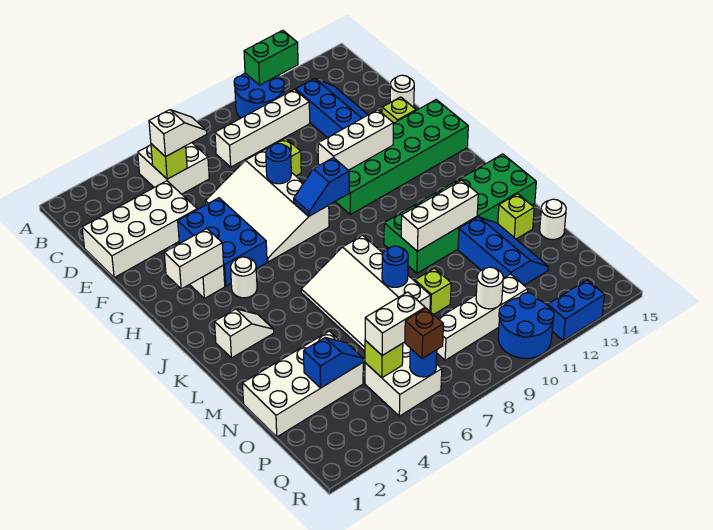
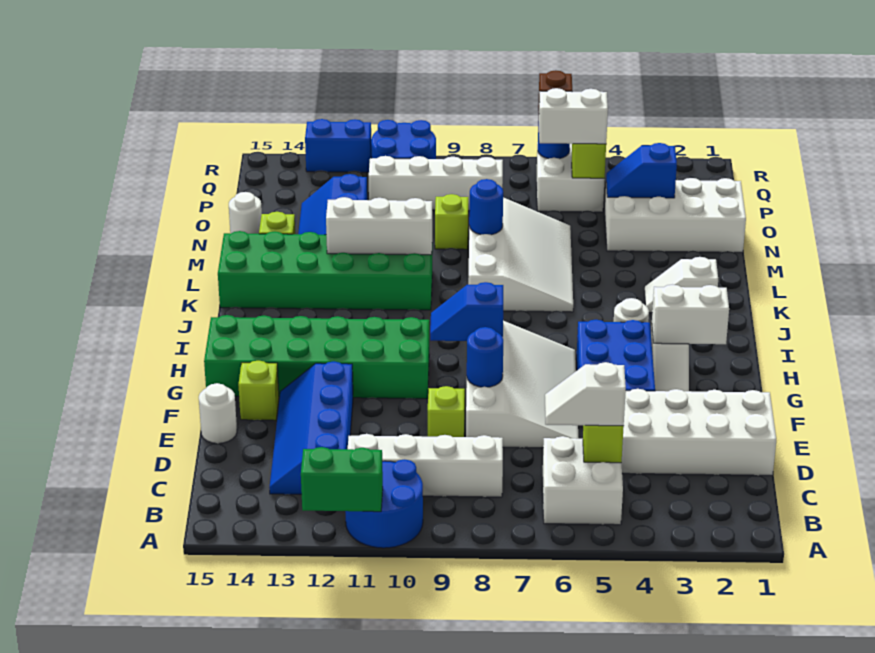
white 1x3 brick [318,110,393,170] -> none
blue 1x2 slope [294,158,349,216] -> blue 1x2 slope turned to [430,282,503,341]
white 1x1 round brick [476,267,503,309] -> none

